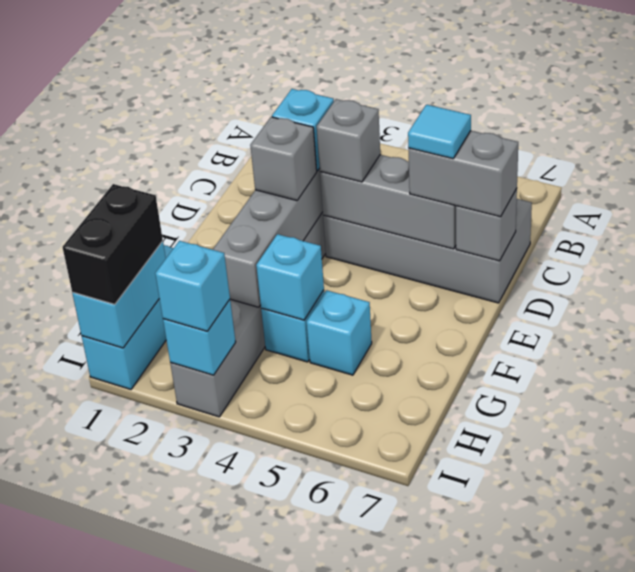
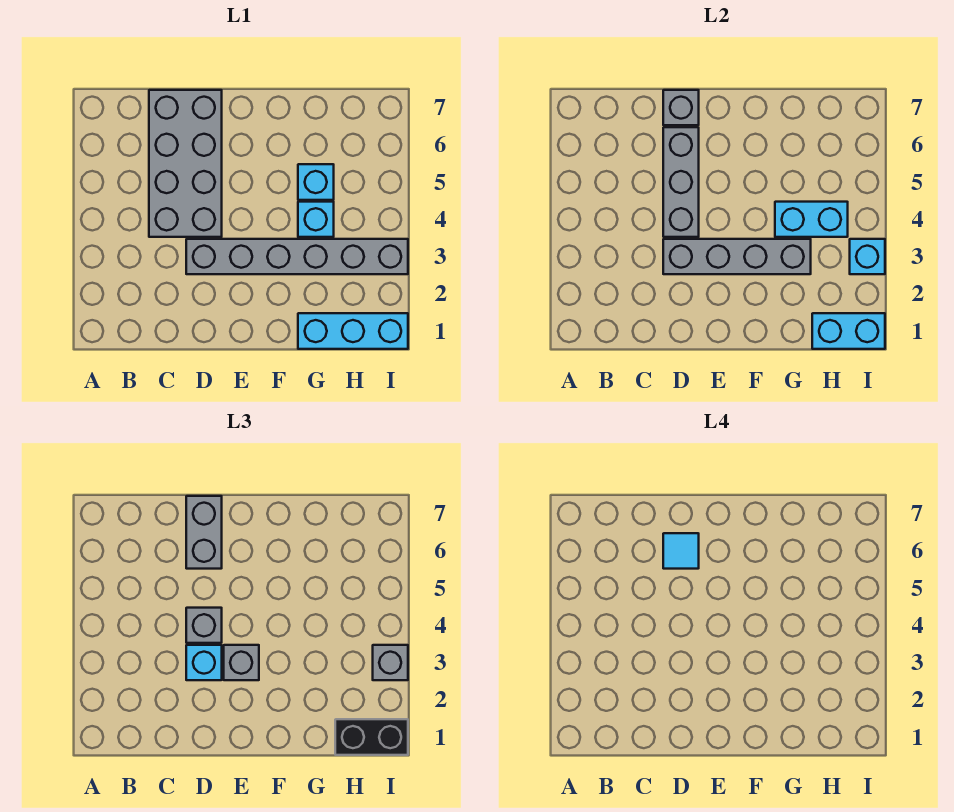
cyan 1x1 brick [256,234,324,320] -> cyan 1x2 brick [775,202,848,237]
cyan 1x1 brick [155,241,230,331] -> grey 1x1 brick [373,645,408,680]

